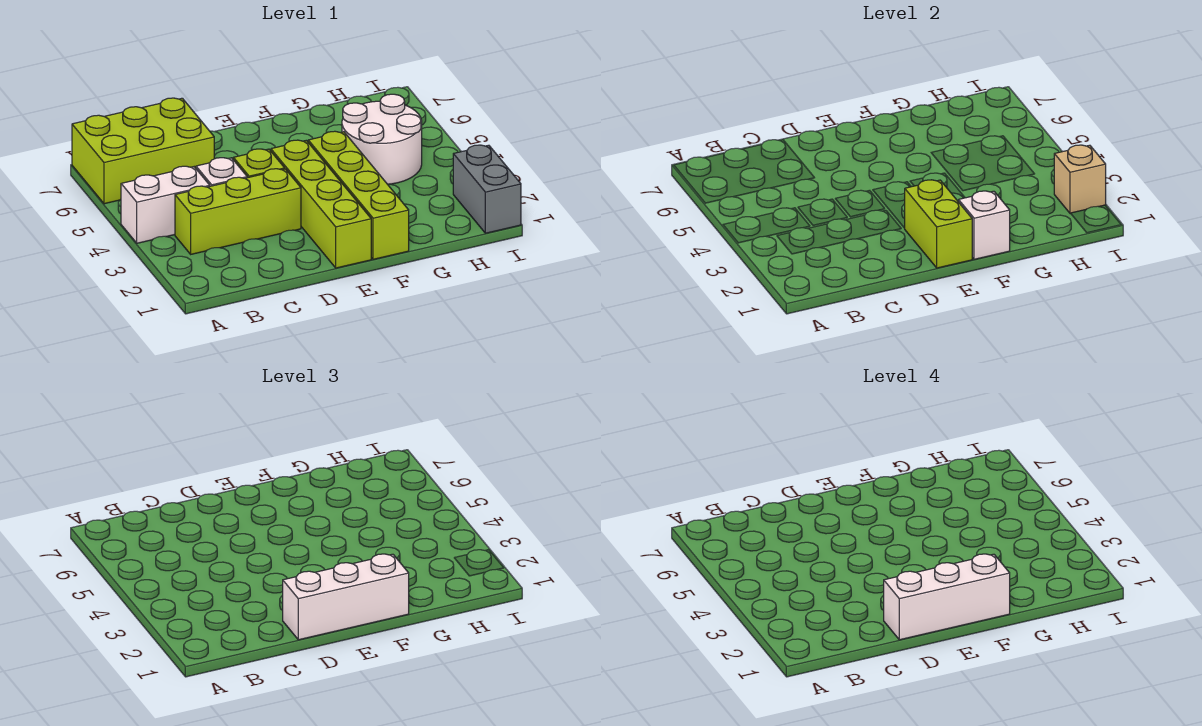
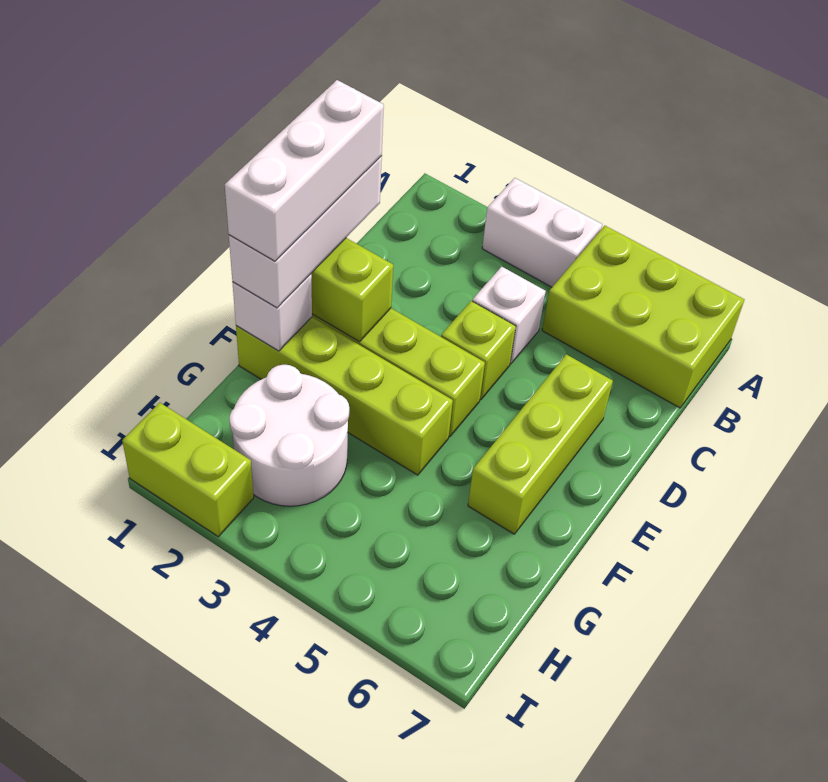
white 1x2 brick [121,166,210,243] -> white 1x2 brick turned to [482,178,602,287]
lime 2x3 brick [72,98,214,204] -> lime 2x3 brick turned to [542,226,744,408]
lime 1x3 brick [175,169,301,254] -> lime 1x3 brick moved to [468,354,613,534]
white 2x2 round brick [342,94,422,184] -> white 2x2 round brick moved to [230,365,349,506]
grey 1x2 brick [453,145,521,233] -> lime 1x2 brick [122,403,254,537]
tan 1x1 brick [1054,145,1106,213] -> none

